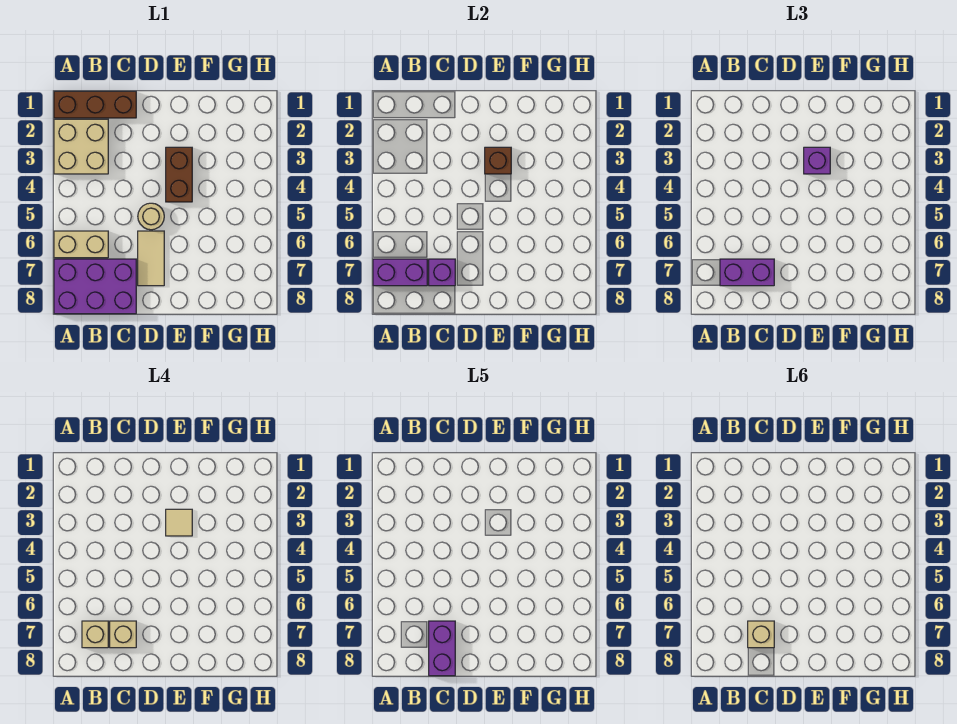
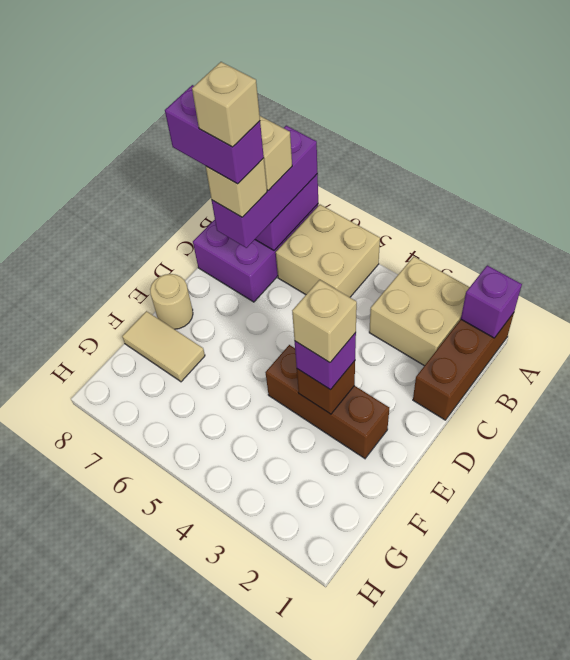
tan 1x2 brick [54,231,108,258] -> tan 2x2 brick [276,205,380,297]
purple 1x2 brick [720,259,774,286] -> purple 1x3 brick [212,126,318,248]
purple 1x1 brick [429,259,455,286] -> purple 1x1 brick moved to [461,265,522,338]
tan 1x1 round brick [138,203,164,230] -> tan 1x1 round brick moved to [150,274,193,329]
tan 1x2 tile [138,231,164,286] -> tan 1x2 tile moved to [122,311,205,382]
brown 1x2 brick [166,147,192,202] -> brown 1x3 brick [266,345,389,458]
tan 1x1 tile [166,509,192,536] -> tan 1x1 brick [292,280,357,363]

